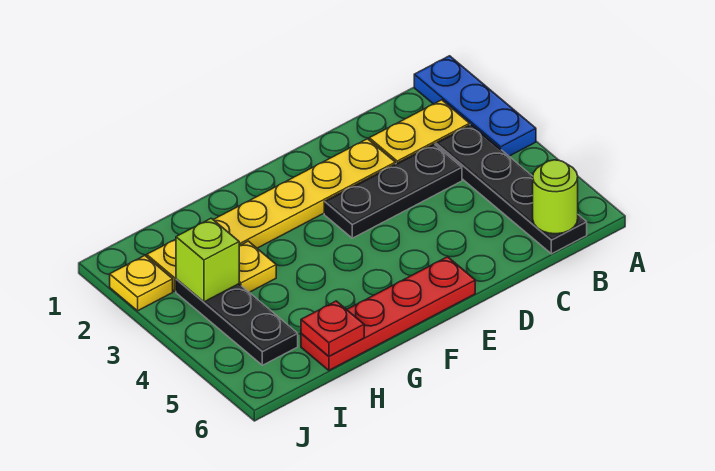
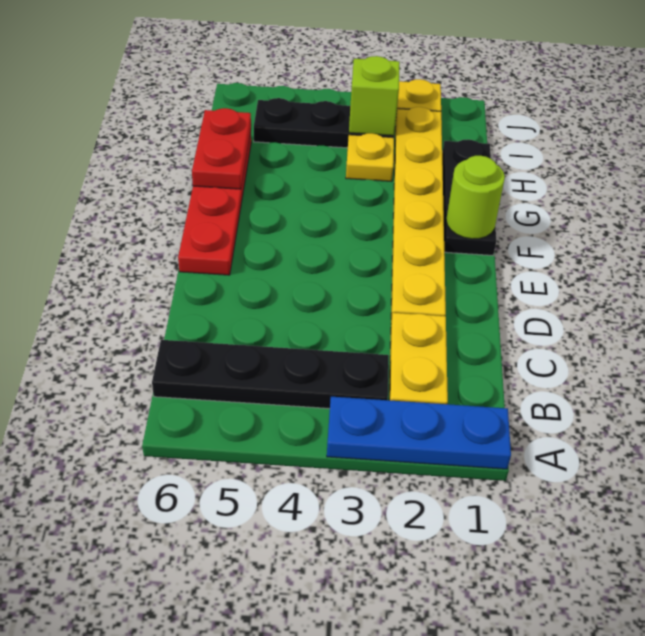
lime 1x1 round brick [533,160,578,234] -> lime 1x1 round brick moved to [446,156,505,239]
black 1x3 plate [324,144,462,238] -> black 1x3 plate moved to [442,139,496,255]
red 1x1 plate [301,301,364,356] -> red 1x2 plate [192,108,251,189]

